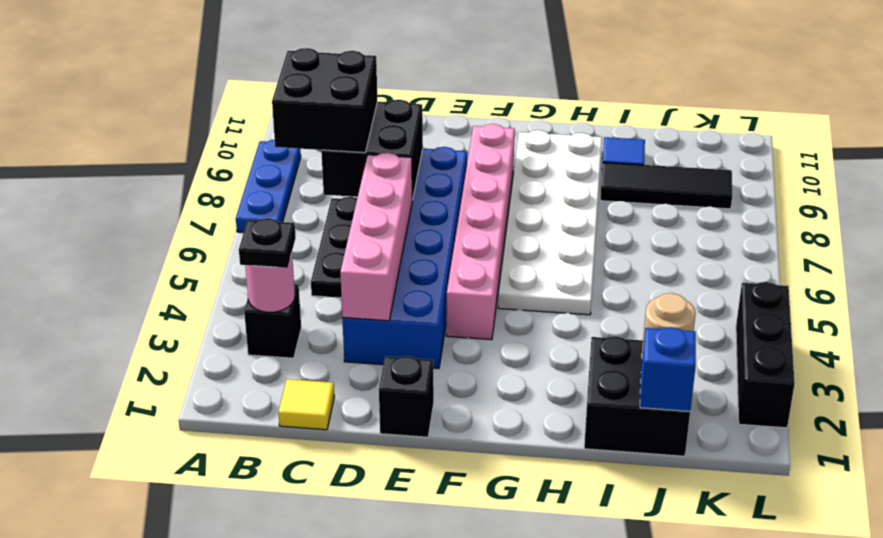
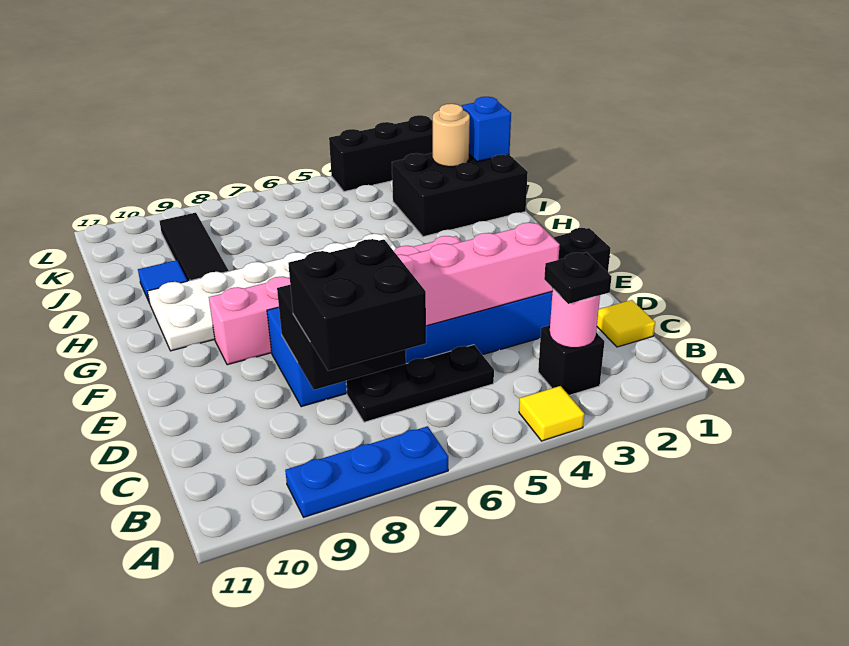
none -> yellow 1x1 tile [519,386,584,441]
black 2x2 brick [584,336,690,456] -> black 2x3 brick [392,153,528,237]

